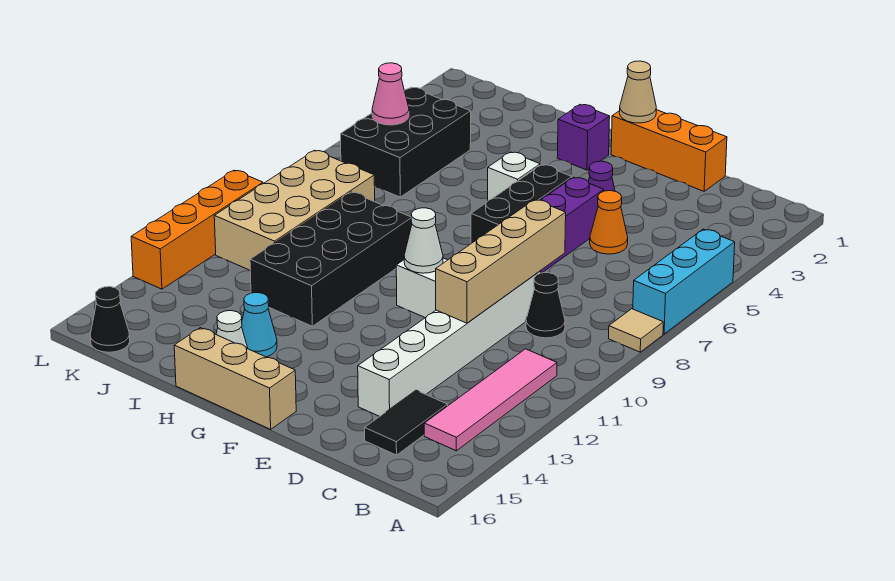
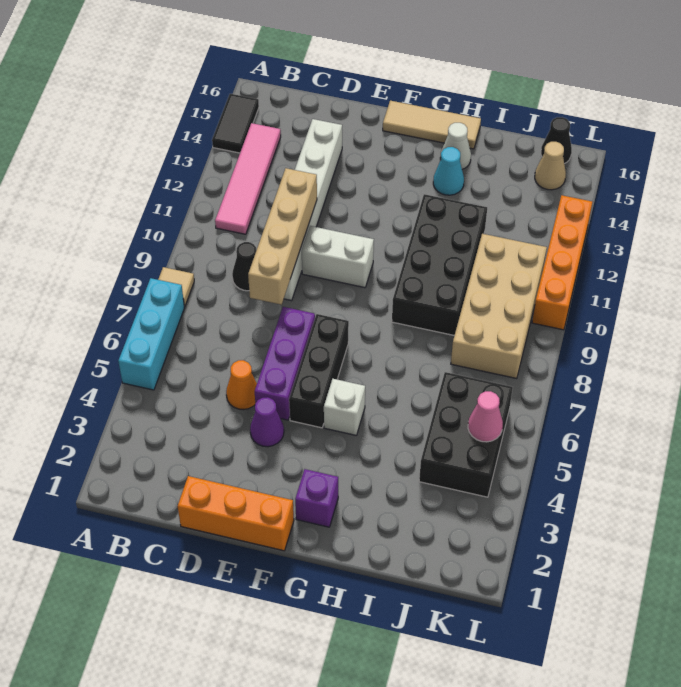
black 1x2 tile [365,390,448,455] -> black 1x2 tile moved to [212,94,259,153]
tan 1x1 cone [619,61,656,123] -> tan 1x1 cone moved to [535,142,566,190]
white 1x1 cone [404,208,443,273] -> none
tan 1x3 brick [174,328,296,429] -> tan 1x3 tile [383,101,481,149]

